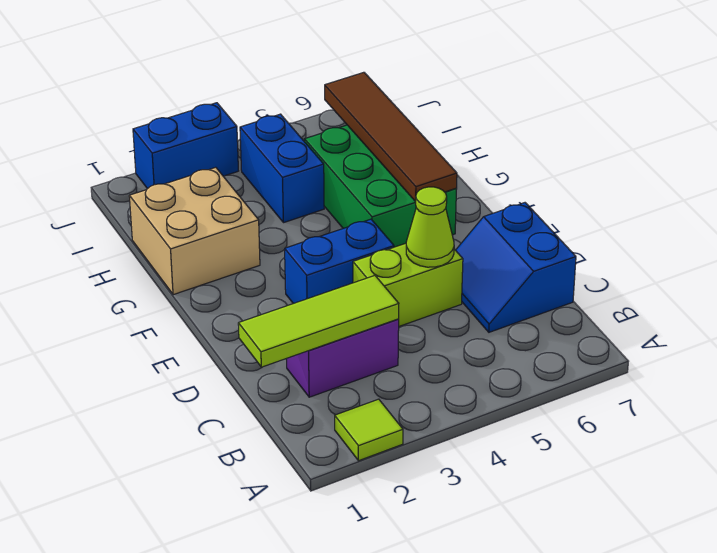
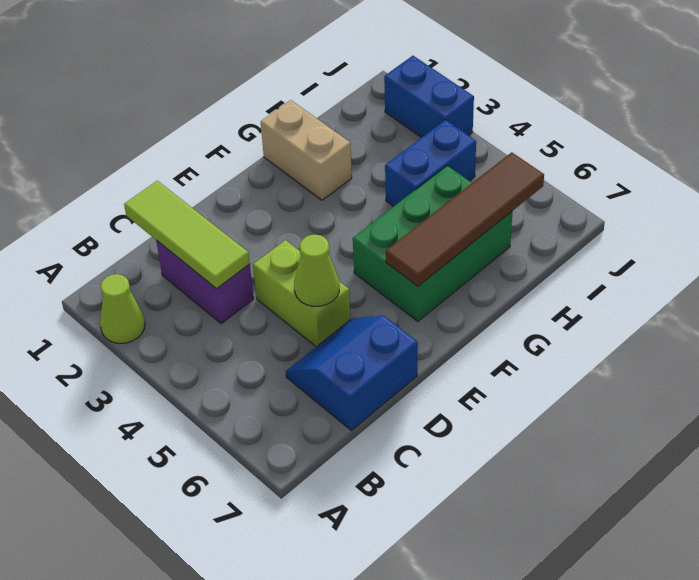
lime 1x1 tile [335,399,403,461] -> lime 1x1 cone [100,274,145,344]
blue 1x2 brick [285,219,394,304] -> none
tan 2x2 brick [129,167,260,295] -> tan 1x2 brick [261,100,352,200]

